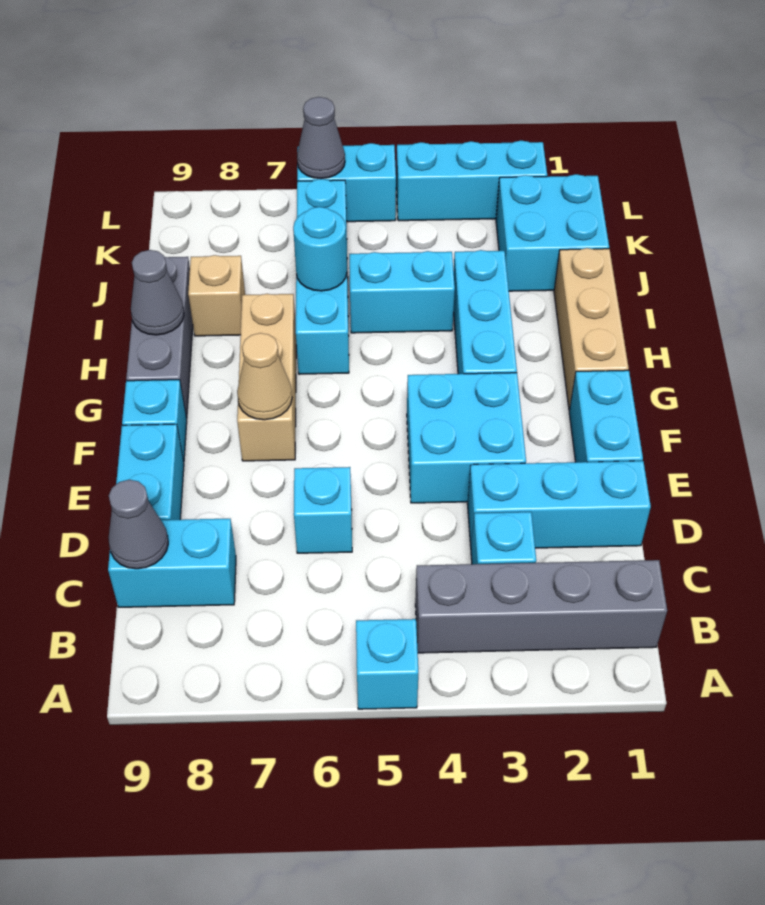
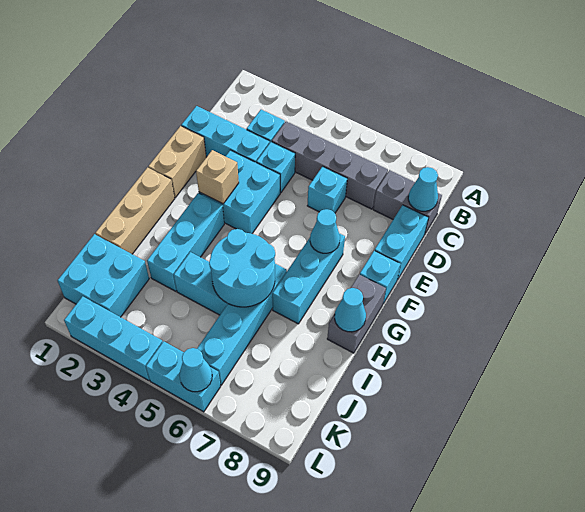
cyan 1x1 brick [356,619,418,709] -> cyan 1x1 brick moved to [256,142,295,193]
grey 1x4 brick [415,560,667,653] -> grey 1x4 brick moved to [272,121,388,209]
cyan 1x2 brick [108,519,236,607] -> grey 1x2 brick [373,170,442,234]
grey 1x1 cone [108,480,168,569] -> cyan 1x1 cone [408,167,438,211]
cyan 1x2 brick [569,370,643,462] -> tan 1x2 brick [148,126,206,198]
tan 1x3 brick [237,294,296,461] -> cyan 1x3 brick [272,234,345,324]
tan 1x1 cone [237,333,292,420] -> cyan 1x1 cone [310,209,340,253]
grey 1x3 brick [126,257,193,418] -> grey 1x2 brick [327,274,386,353]
grey 1x1 cone [131,250,184,335] -> cyan 1x1 cone [335,288,366,332]
cyan 1x1 round brick [293,207,347,291] -> cyan 2x2 round brick [209,229,275,307]
tan 1x1 brick [188,255,245,336] -> tan 1x1 brick moved to [196,150,239,204]
grey 1x1 cone [297,97,345,179] -> cyan 1x1 cone [179,348,212,392]

